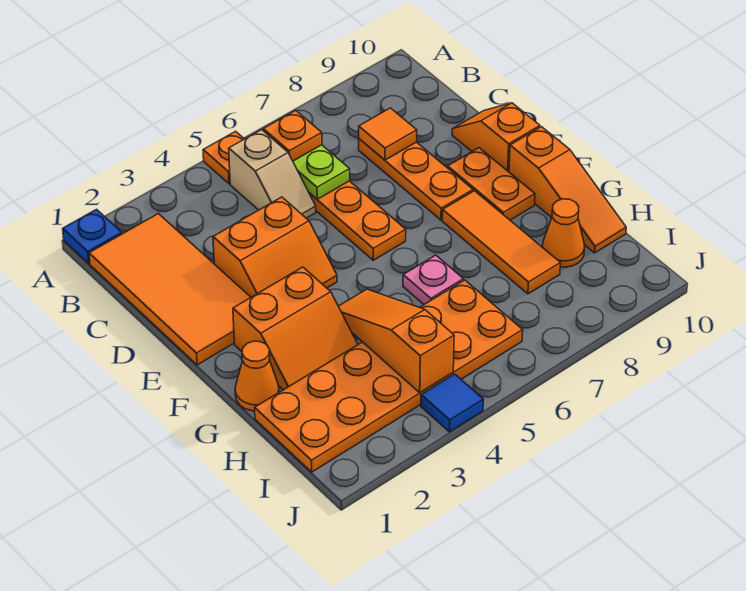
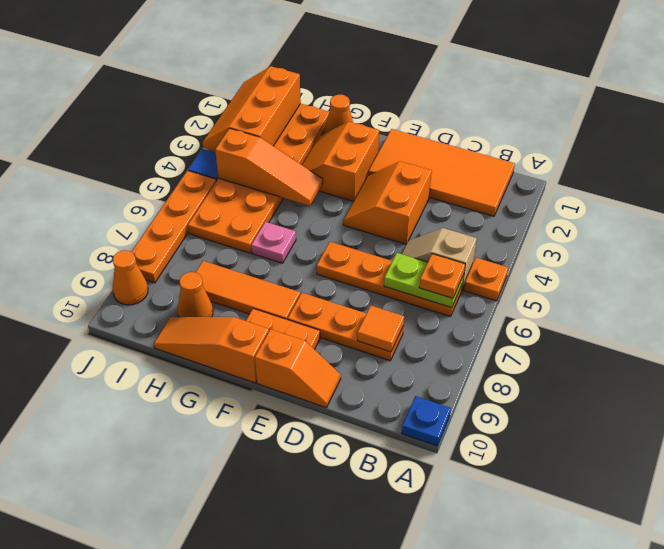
blue 1x1 plate [63,209,122,263] -> blue 1x1 plate moved to [402,396,451,446]
none -> orange 2x3 slope [202,66,301,151]
none -> orange 1x4 plate [132,171,216,283]
none -> orange 1x1 cone [113,250,148,305]

